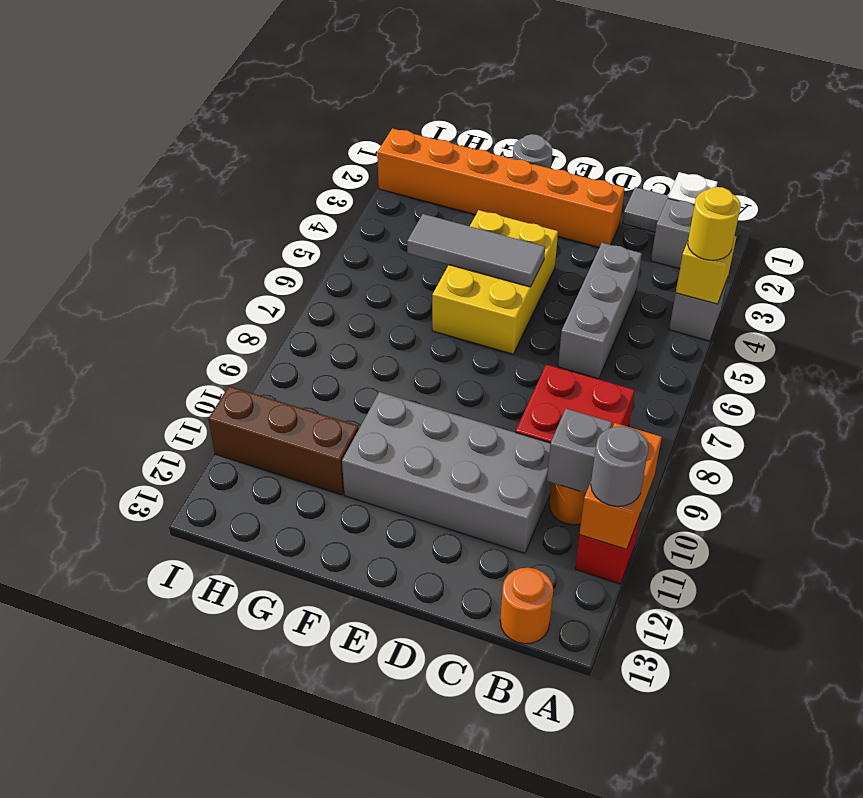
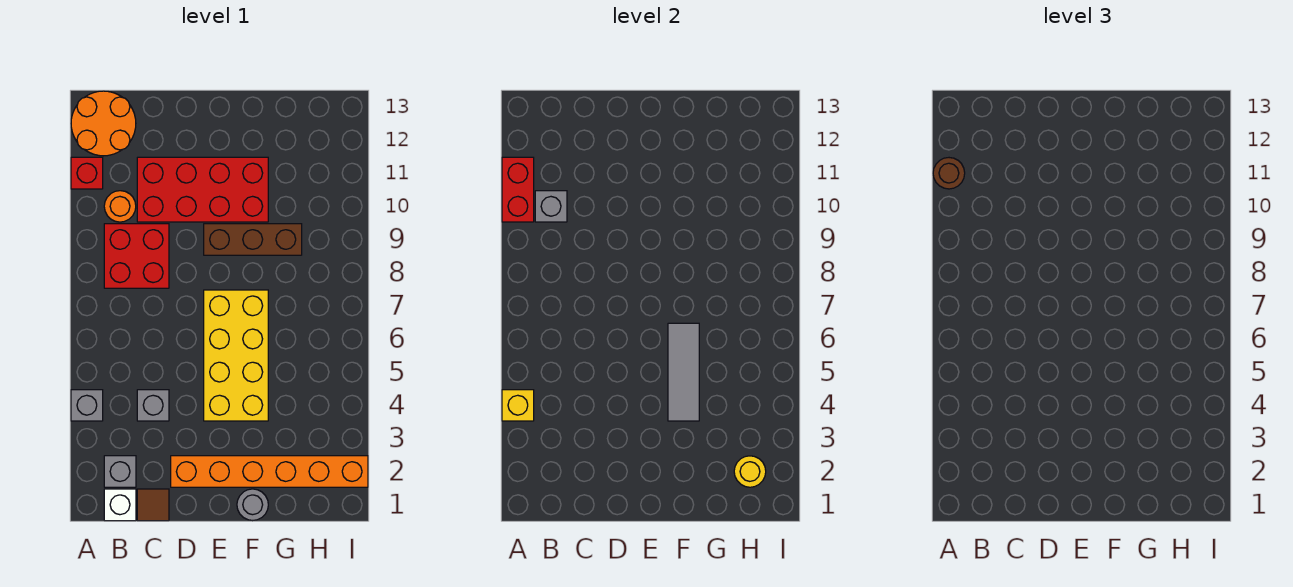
yellow 1x1 round brick [688,187,741,260] -> yellow 1x1 round brick moved to [734,456,766,487]
orange 1x2 brick [579,423,662,549] -> red 1x2 brick [502,157,534,222]
grey 1x1 round brick [591,426,649,506] -> brown 1x1 round brick [933,158,965,189]
orange 1x1 round brick [500,568,553,644] -> orange 2x2 round brick [71,91,136,156]
grey 1x1 tile [623,187,668,232] -> brown 1x1 tile [137,489,169,521]
grey 1x3 brick [558,243,642,379] -> grey 1x1 brick [137,390,169,421]
grey 2x4 brick [342,392,552,553] -> red 2x4 brick [137,157,268,222]
yellow 2x3 brick [432,210,558,354] -> yellow 2x4 brick [204,290,268,421]
grey 1x3 tile [407,214,545,287] -> grey 1x3 tile turned to [668,323,699,421]
brown 1x3 brick [208,386,359,495] -> brown 1x3 brick moved to [204,224,302,255]

